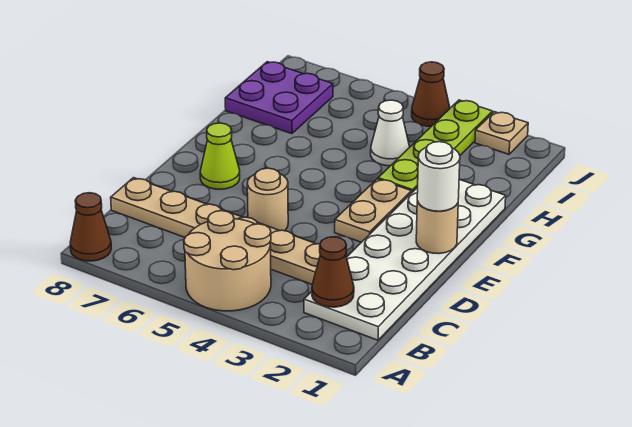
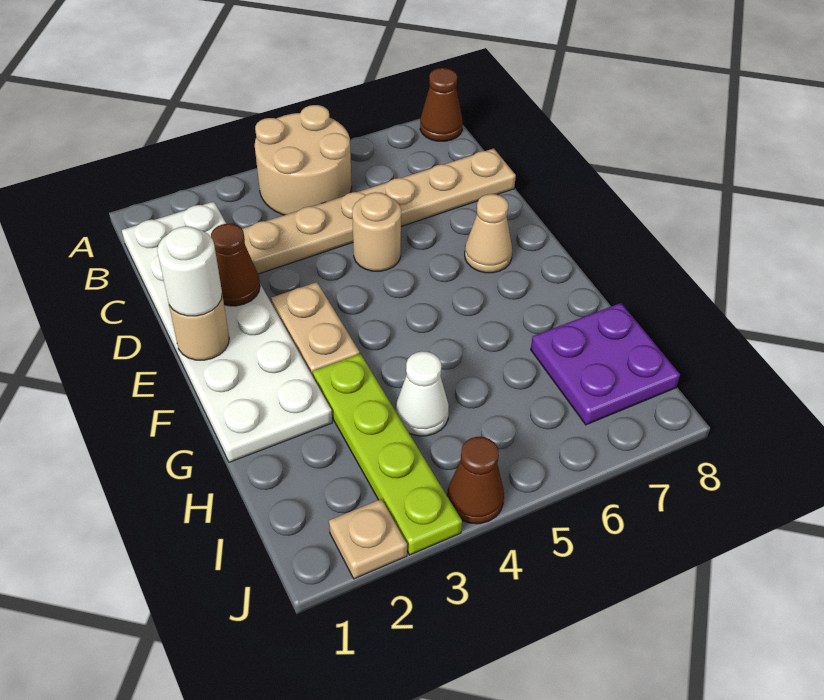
brown 1x1 cone [312,237,354,307] -> brown 1x1 cone moved to [211,224,260,306]
lime 1x1 cone [200,123,240,189] -> tan 1x1 cone [465,194,512,273]

